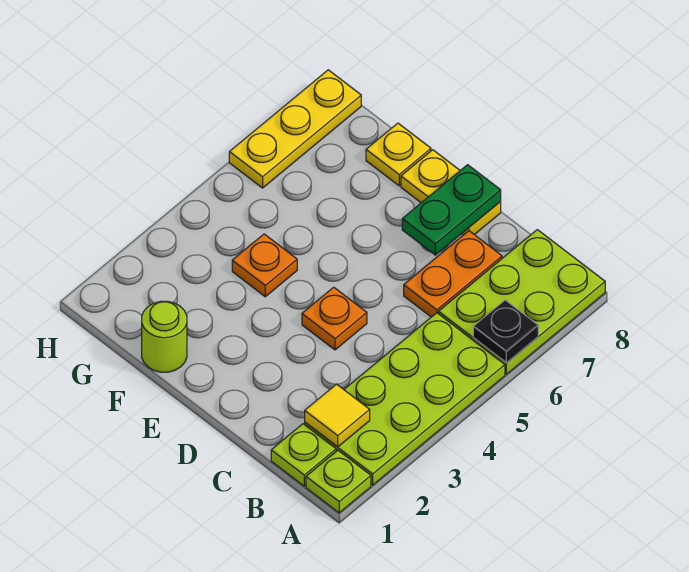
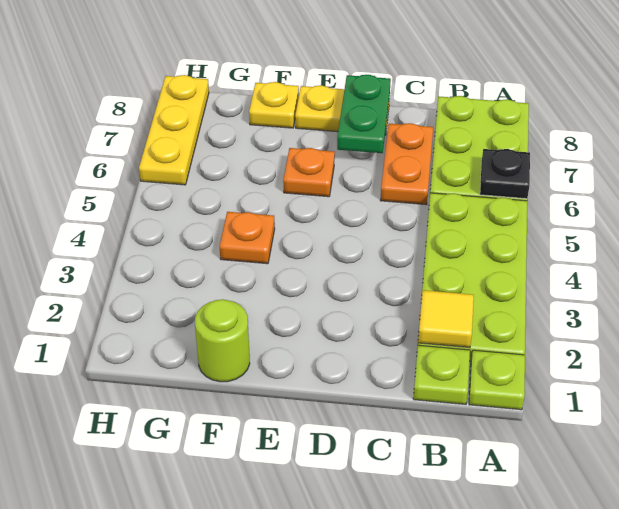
orange 1x1 plate [302,287,367,350] -> orange 1x1 plate moved to [283,148,335,197]

